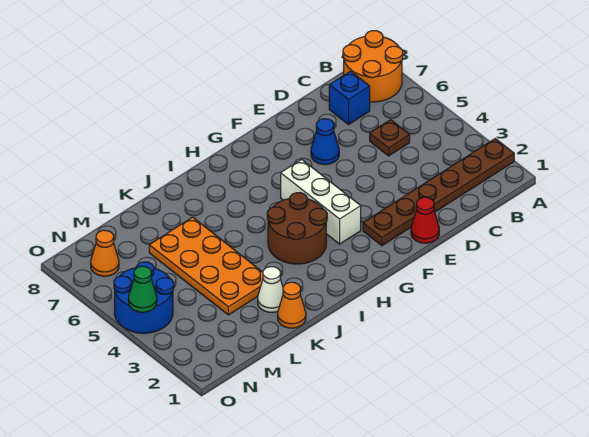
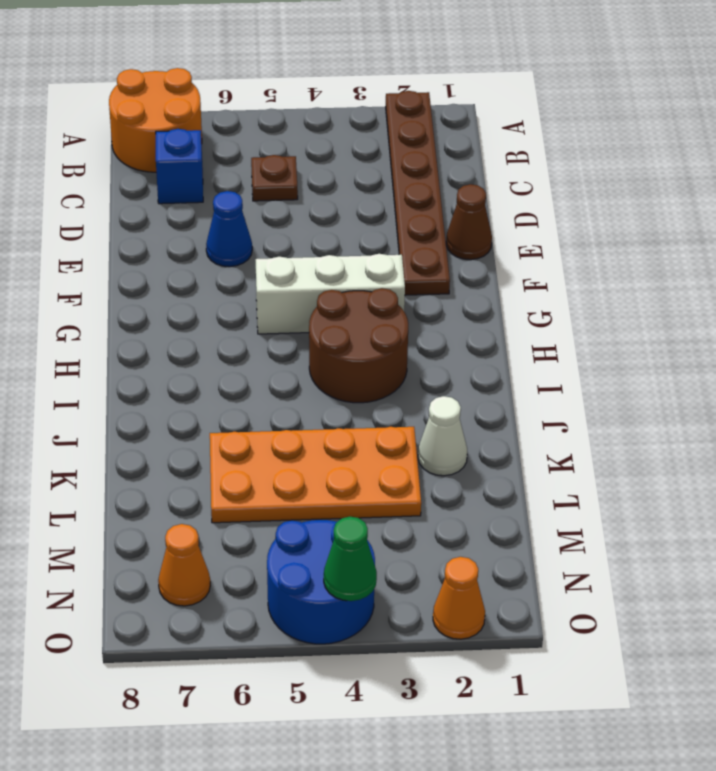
red 1x1 cone [411,197,439,243] -> brown 1x1 cone [446,184,492,260]
orange 1x1 cone [278,282,306,328] -> orange 1x1 cone moved to [433,557,485,639]

